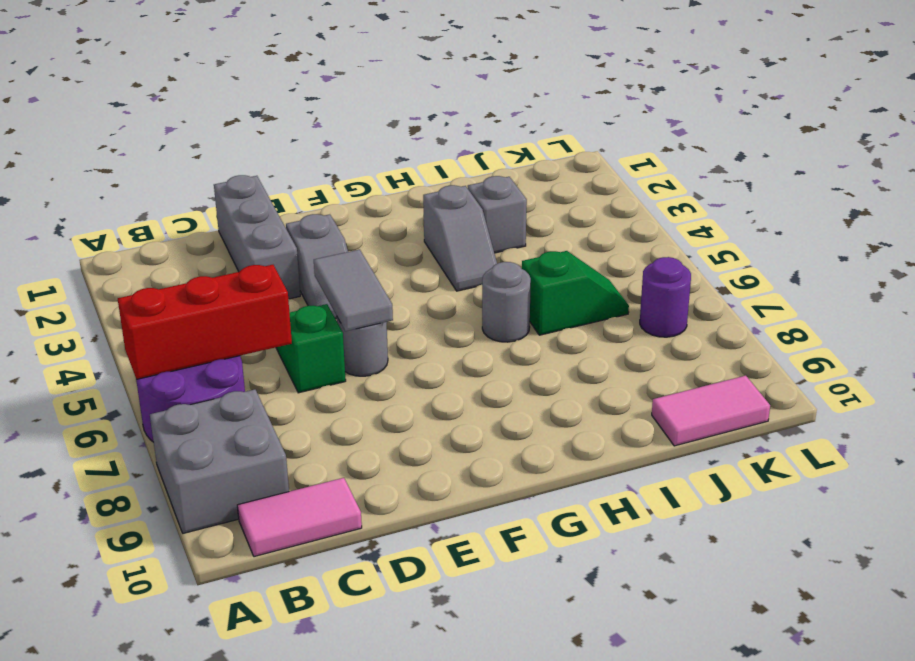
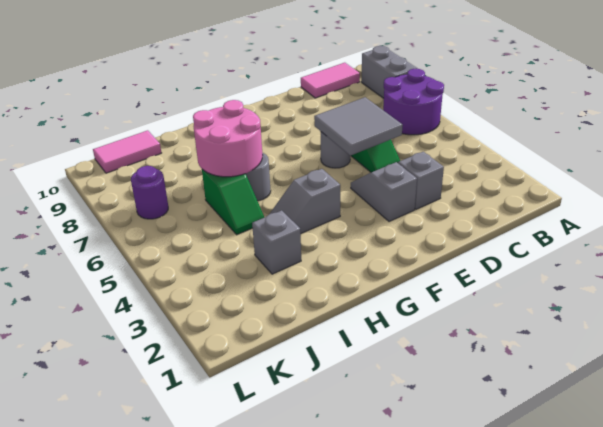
red 1x3 brick [118,265,292,379] -> none
grey 2x2 brick [150,389,289,533] -> grey 1x2 brick [361,46,417,98]
grey 1x3 brick [214,175,300,299] -> grey 1x1 brick [398,152,444,209]
grey 1x2 tile [314,249,393,331] -> grey 2x2 tile [314,97,403,156]
grey 1x2 slope [423,185,497,291] -> grey 1x2 slope turned to [270,169,340,233]
none -> pink 2x2 round brick [193,100,262,177]
green 1x2 slope [522,251,629,335] -> green 1x2 slope turned to [202,169,264,235]

